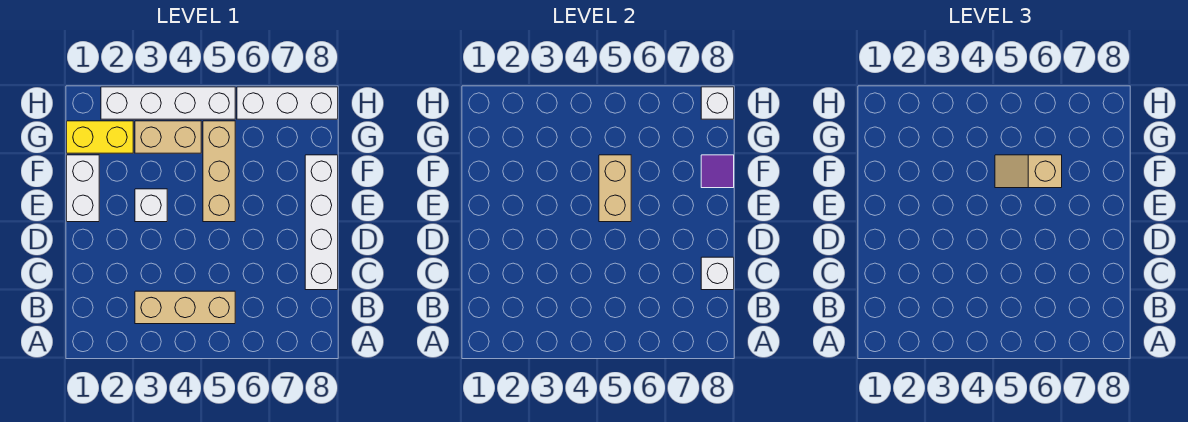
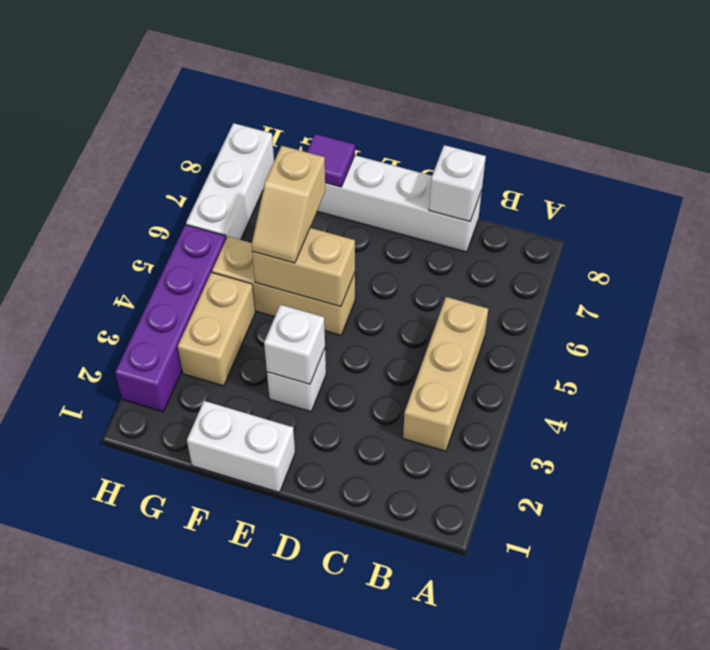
yellow 1x2 brick [67,121,133,153] -> none
white 1x4 brick [101,87,235,119] -> purple 1x4 brick [115,225,226,412]
white 1x1 brick [701,87,734,119] -> white 1x1 brick moved to [264,305,325,384]

